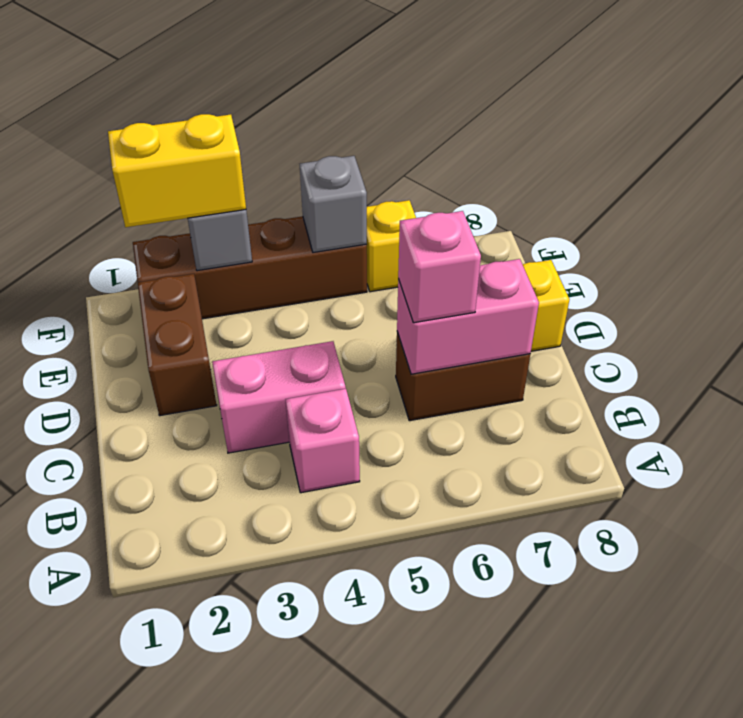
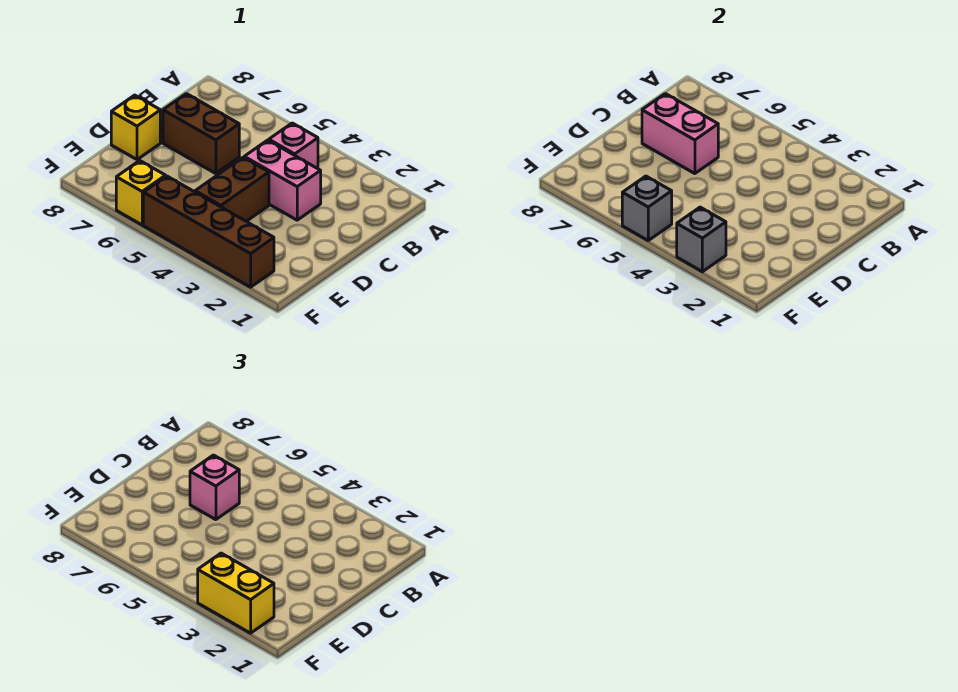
brown 1x2 brick [138,274,217,416] -> brown 1x2 brick moved to [195,157,269,221]

